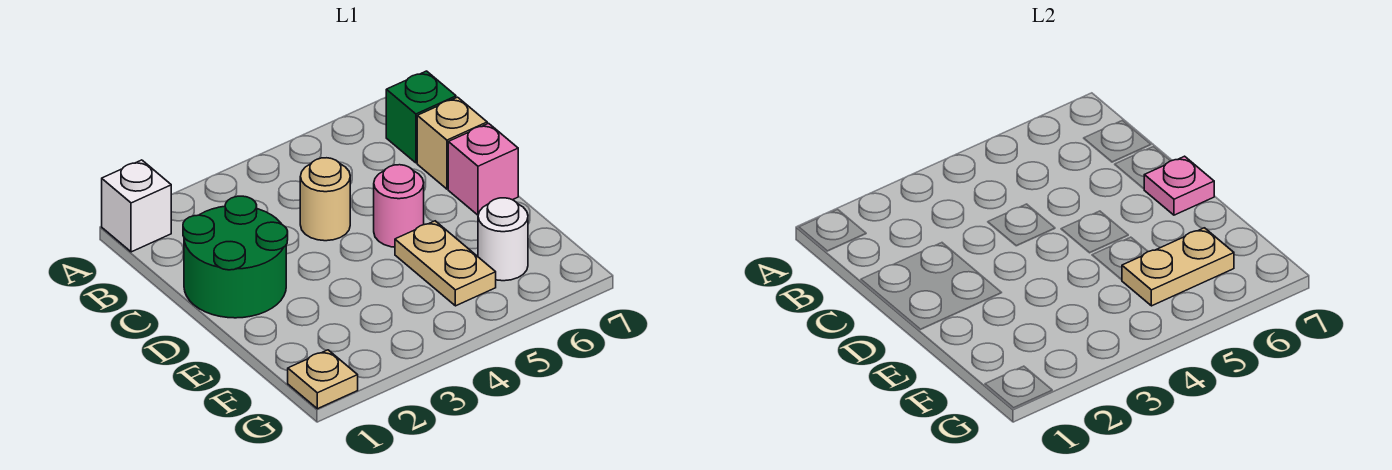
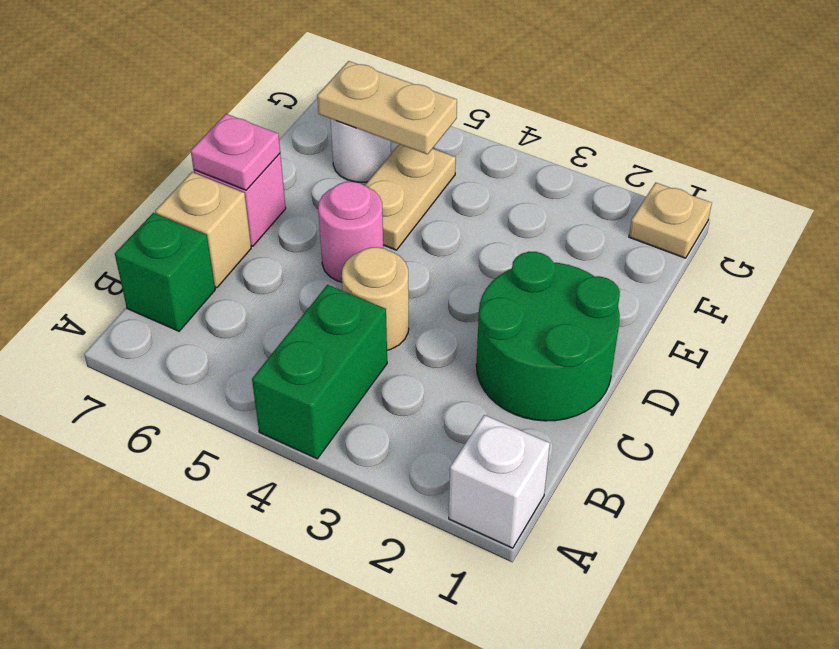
none -> green 1x2 brick [252,285,387,459]

